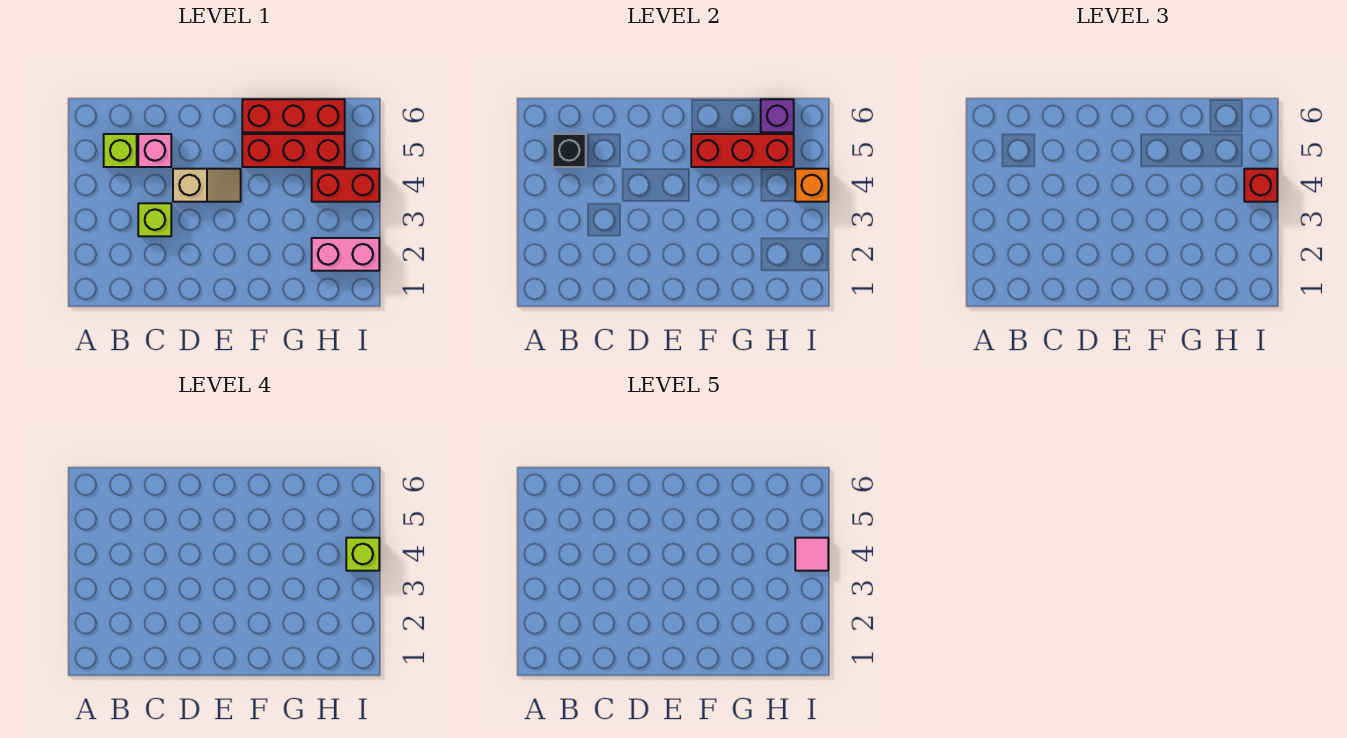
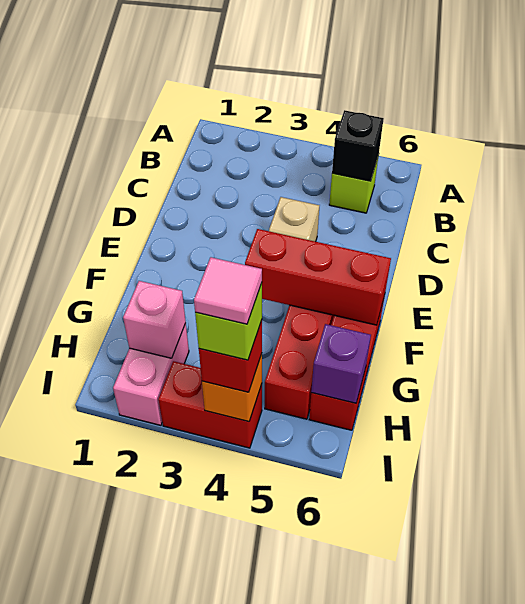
lime 1x1 brick [138,203,171,236] -> none
pink 1x1 brick [138,134,171,167] -> pink 1x1 brick moved to [123,281,186,358]
red 1x3 brick [691,134,794,167] -> red 1x3 brick turned to [245,229,391,325]
red 1x2 brick [312,169,379,202] -> red 1x2 brick turned to [159,361,262,448]

